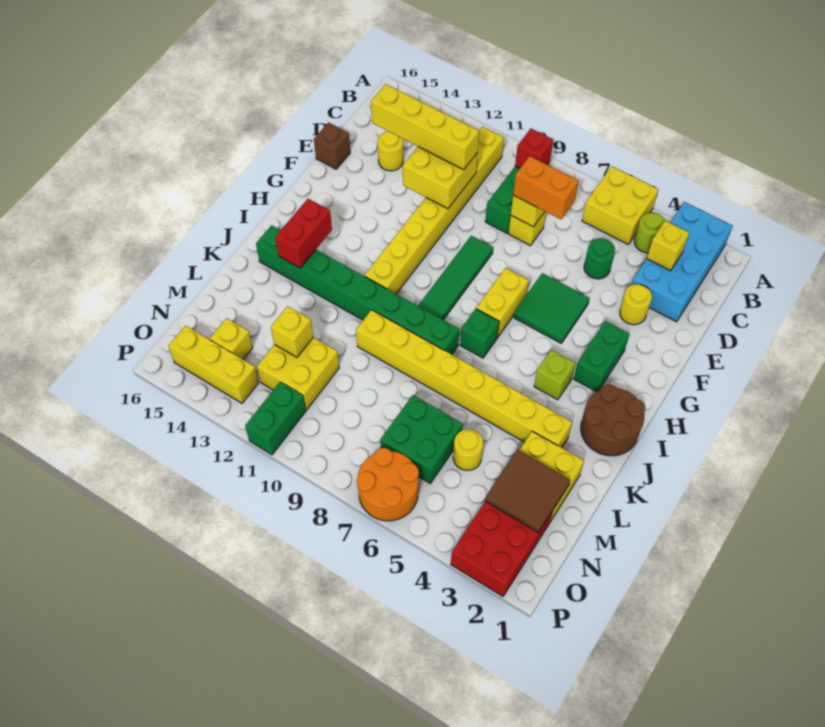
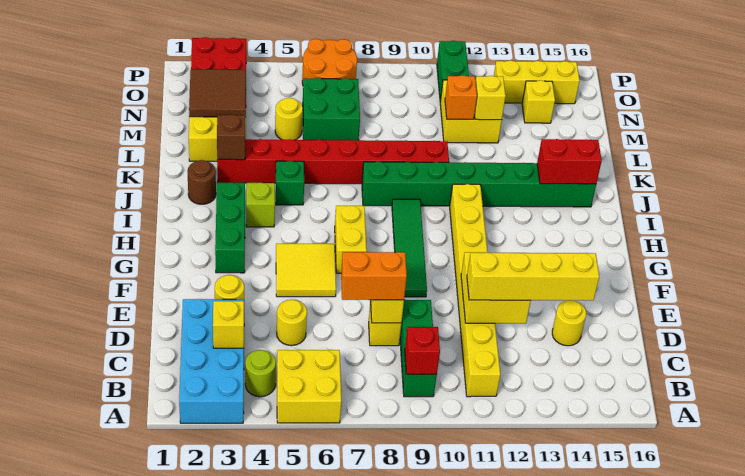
green 1x1 round brick [584,239,615,279] -> yellow 1x1 round brick [277,300,307,346]
brown 1x1 brick [314,122,350,169] -> brown 1x1 brick moved to [217,115,245,160]
green 2x2 tile [514,273,589,343] -> yellow 2x2 tile [276,244,336,297]
green 1x2 brick [574,321,629,392] -> green 1x3 brick [215,182,245,273]
brown 2x2 round brick [581,384,645,456] -> brown 1x1 round brick [188,160,216,204]
green 1x1 brick [460,309,499,358] -> green 1x1 brick moved to [276,161,304,205]
red 1x2 brick [275,199,332,268] -> red 1x2 brick turned to [537,139,602,184]
yellow 1x8 brick [356,310,572,448] -> red 1x8 brick [217,139,449,184]
none -> orange 1x1 brick [445,75,477,119]

